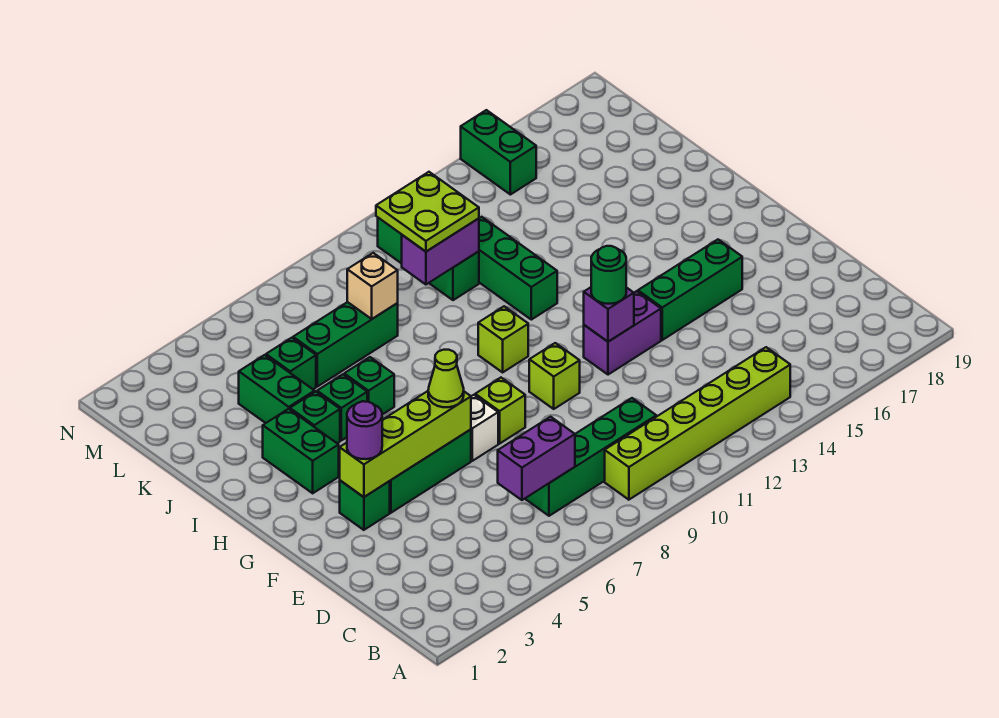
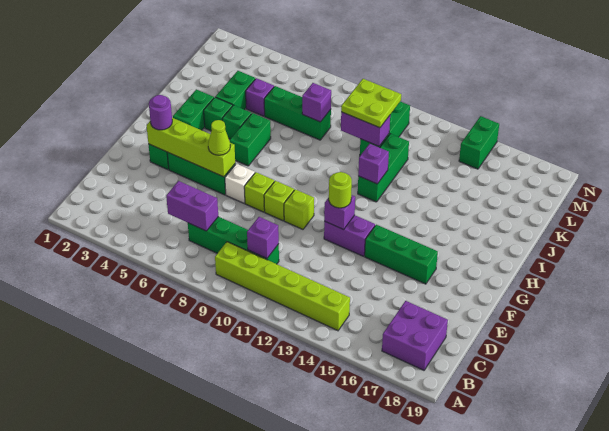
none -> purple 2x2 brick [382,301,448,370]
none -> purple 1x1 brick [247,217,279,258]
green 1x1 round brick [591,246,626,304] -> lime 1x1 round brick [329,172,352,208]
lime 1x1 brick [478,306,528,372] -> lime 1x1 brick moved to [264,181,294,221]
green 1x1 brick [344,357,394,415] -> green 1x2 brick [230,113,271,166]
none -> purple 1x1 brick [358,144,389,184]
green 1x1 brick [266,338,316,389] -> purple 1x1 brick [246,78,274,116]
tan 1x1 brick [347,253,398,319] -> purple 1x1 brick [302,83,331,122]

